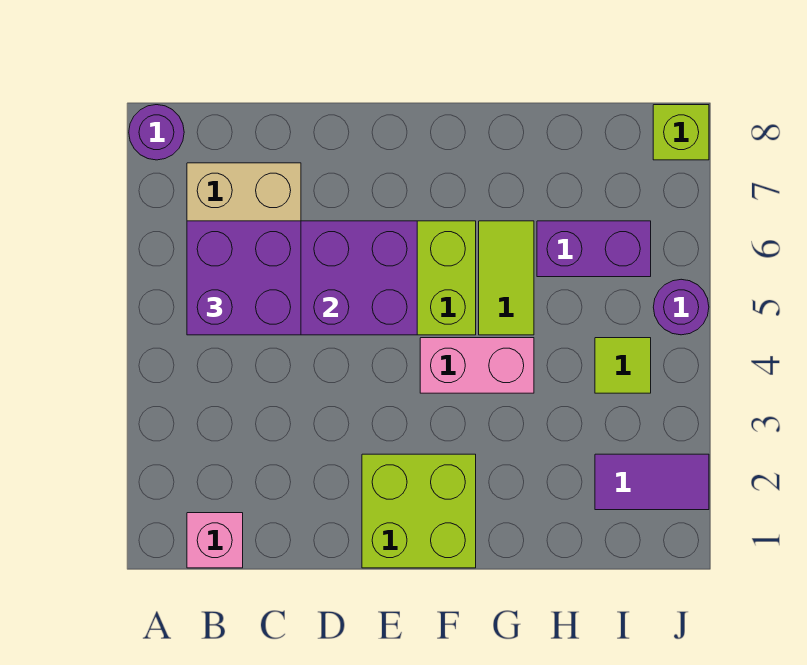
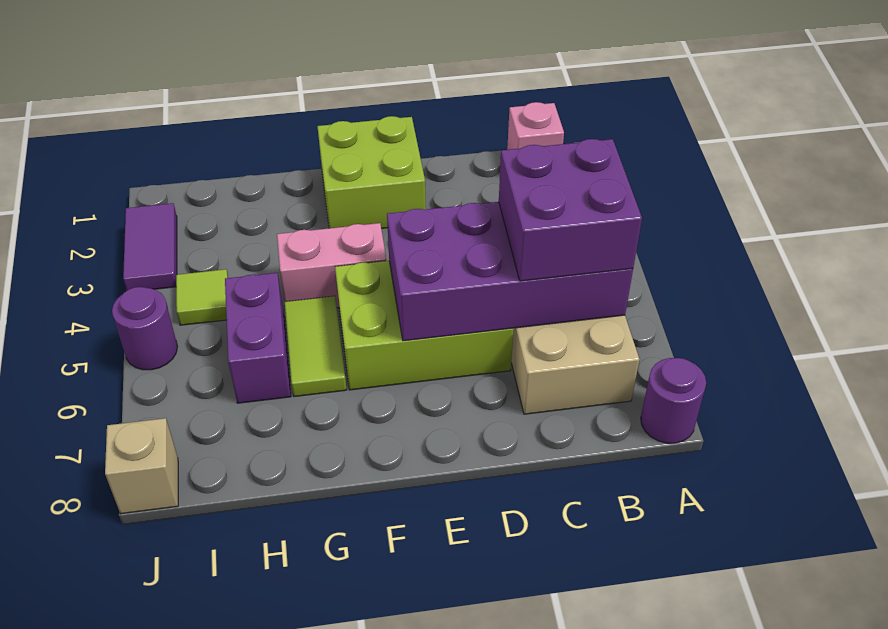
purple 1x2 brick [537,221,651,277] -> purple 1x2 brick turned to [225,273,291,403]
purple 1x2 tile [595,454,709,510] -> purple 1x2 tile turned to [123,203,177,290]
lime 1x1 brick [653,105,709,160] -> tan 1x1 brick [105,418,178,514]

